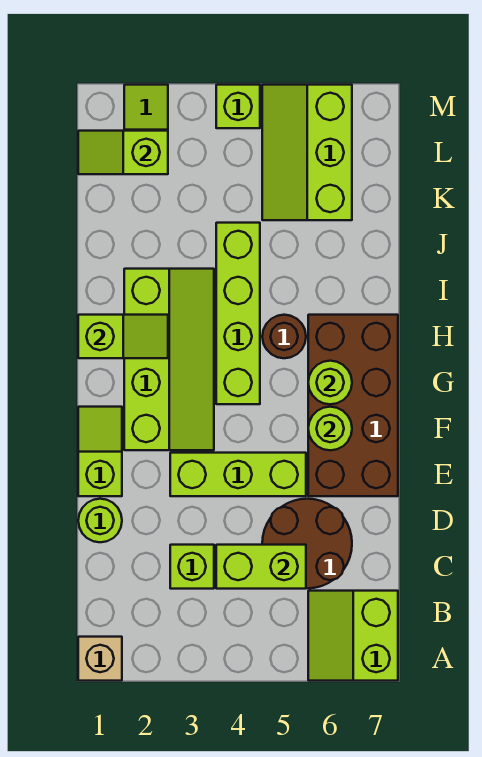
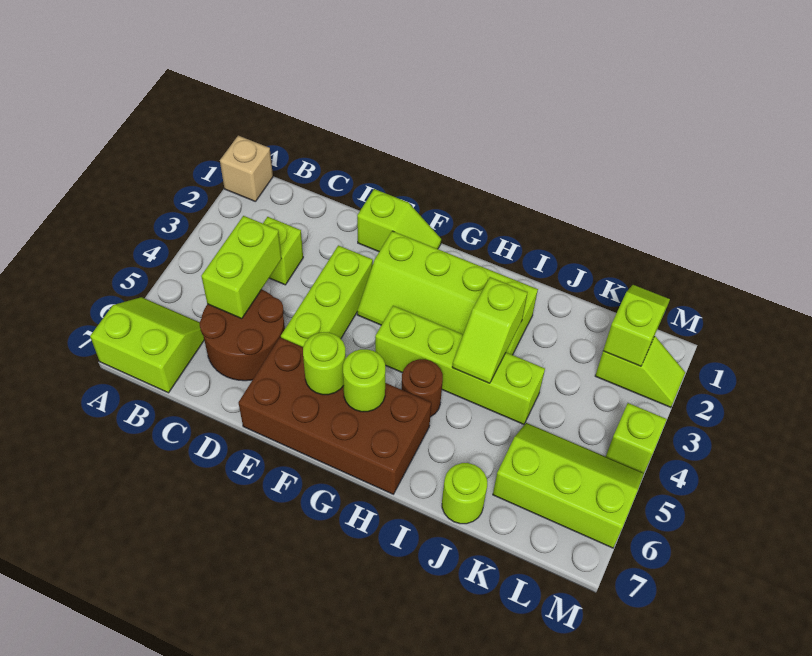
lime 1x1 round brick [78,499,122,542] -> lime 1x1 round brick moved to [442,463,487,524]
lime 1x2 slope [78,315,168,358] -> lime 1x2 slope moved to [452,277,528,383]

